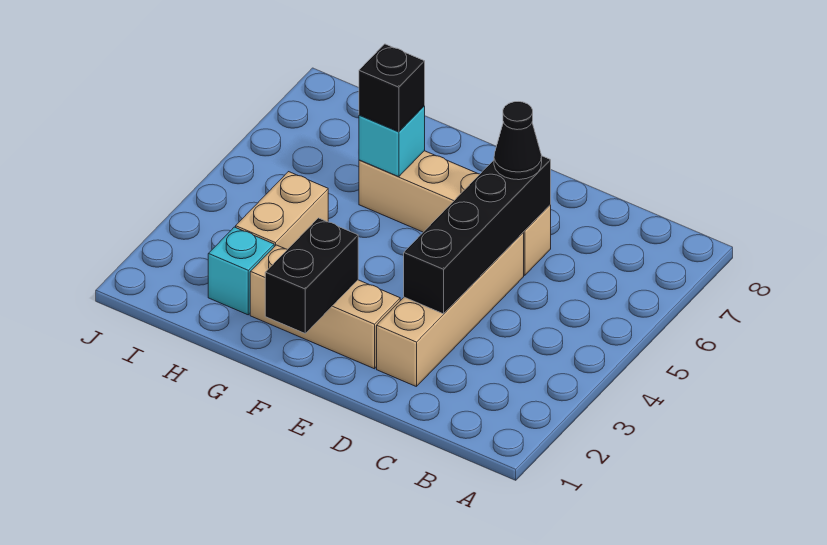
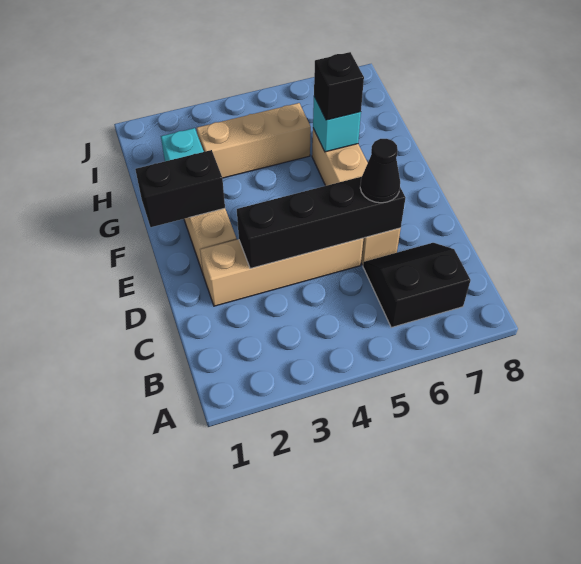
none -> black 2x2 slope [363,243,471,327]
tan 1x2 brick [236,172,328,249] -> tan 1x3 brick [197,103,311,178]

